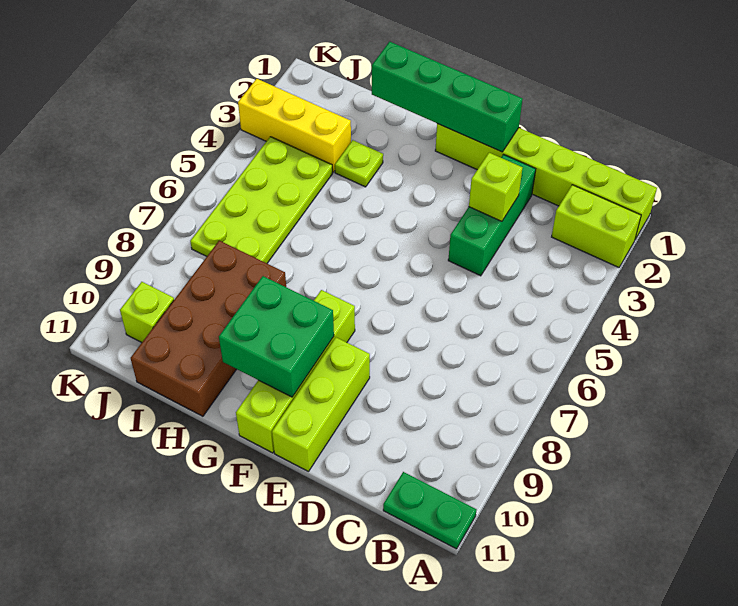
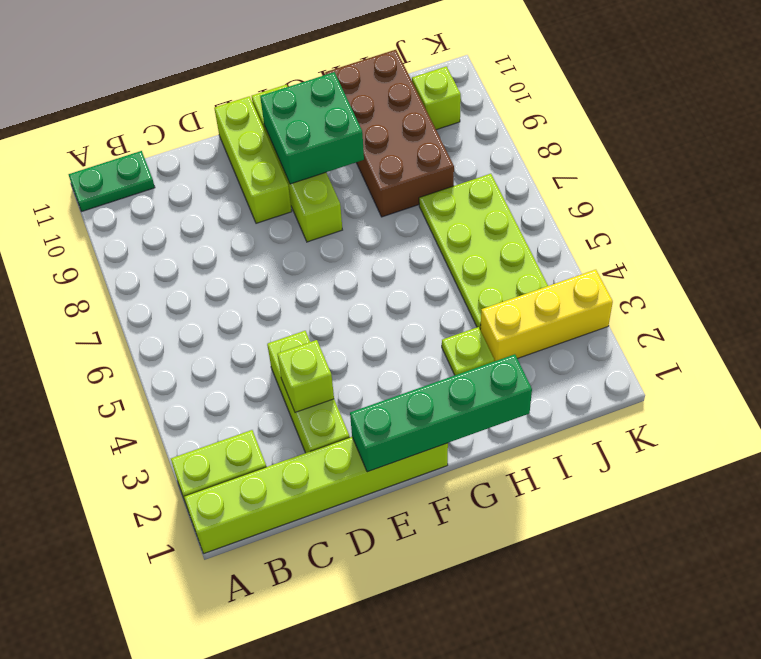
green 1x3 brick [448,155,536,276] -> lime 1x3 brick [267,331,350,453]

